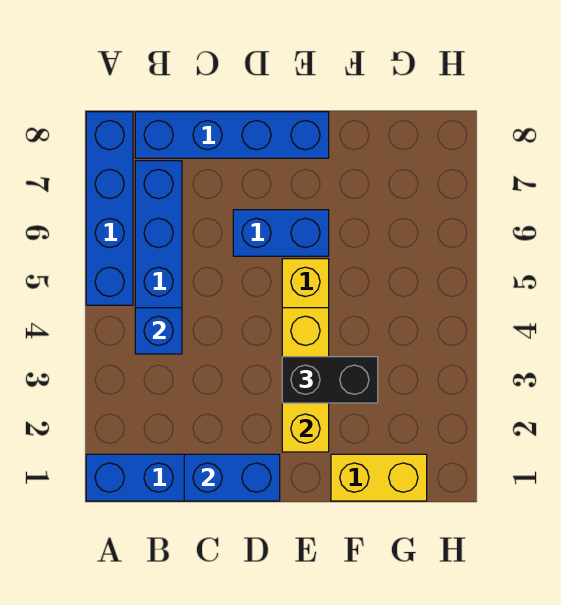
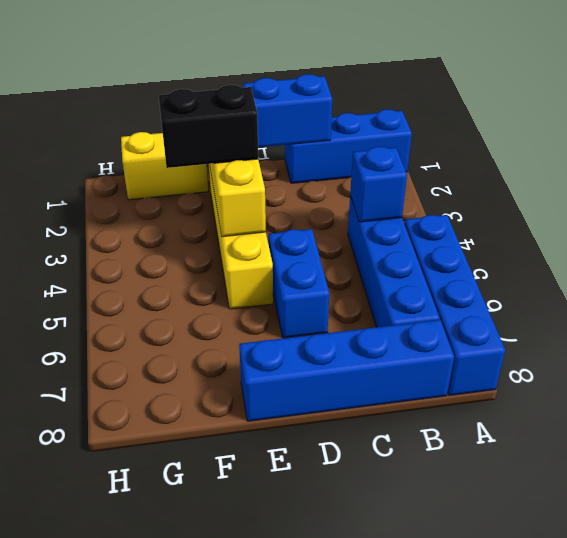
blue 1x2 brick [233,210,329,256] -> blue 1x2 brick turned to [268,229,329,338]

